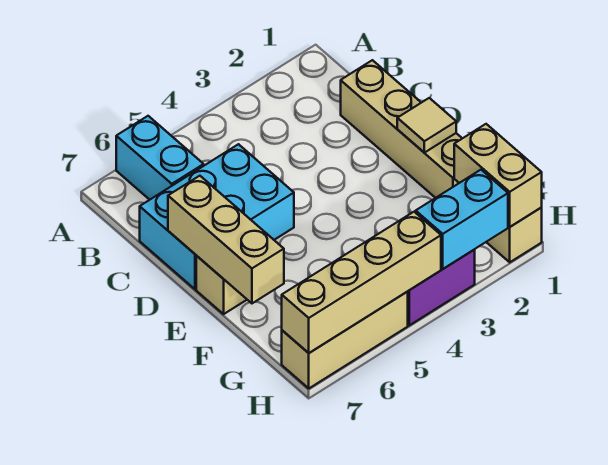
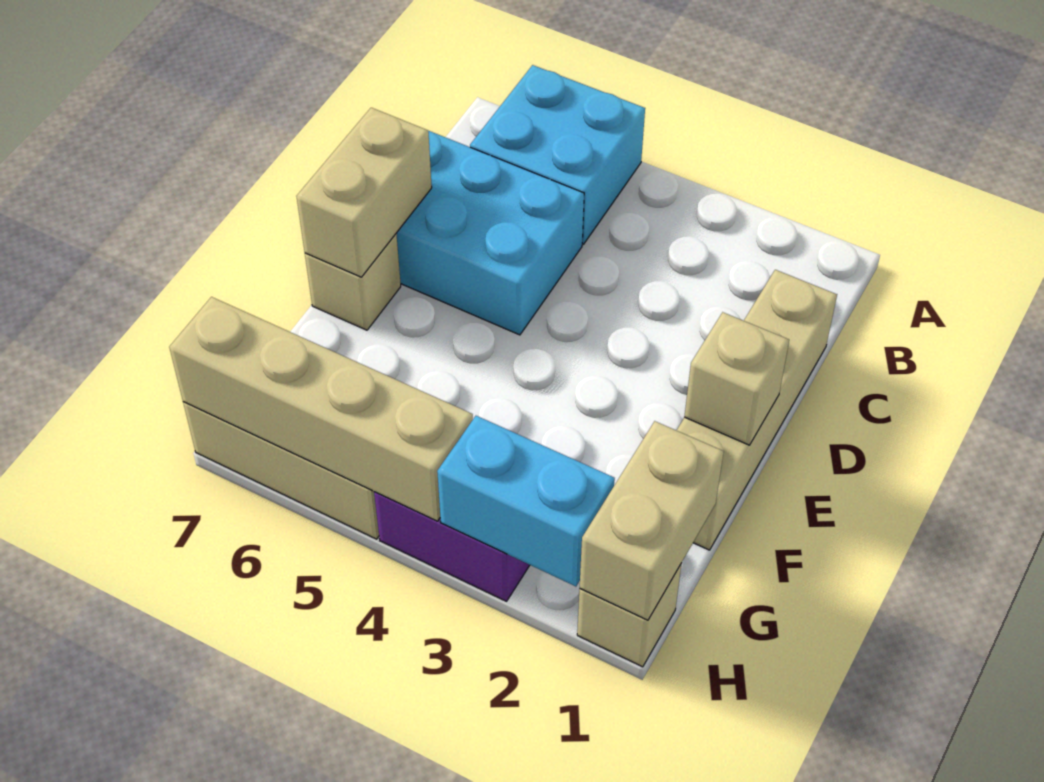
cyan 1x2 brick [116,116,204,200] -> cyan 2x2 brick [470,65,645,244]
tan 1x3 brick [168,176,284,303] -> tan 1x2 brick [296,108,432,277]
tan 1x1 tile [397,98,456,153] -> tan 1x1 brick [684,312,789,445]

